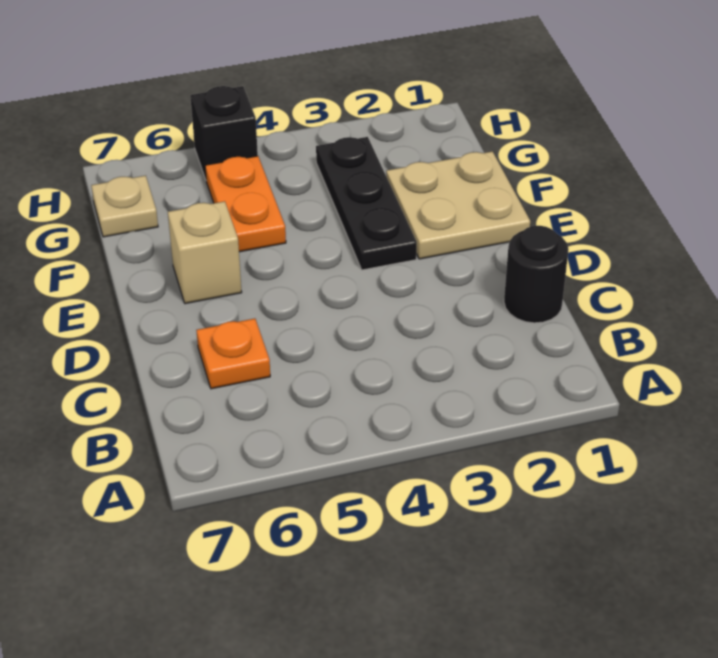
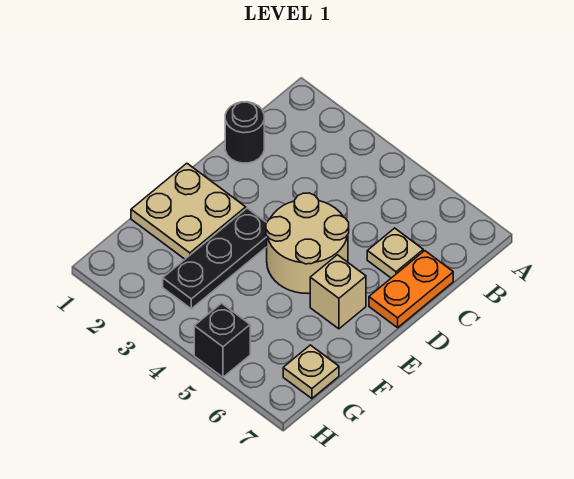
orange 1x1 plate [196,319,270,389] -> tan 1x1 plate [367,228,423,278]
none -> tan 2x2 round brick [266,193,349,294]
orange 1x2 plate [205,156,286,252] -> orange 1x2 plate moved to [369,251,453,328]

